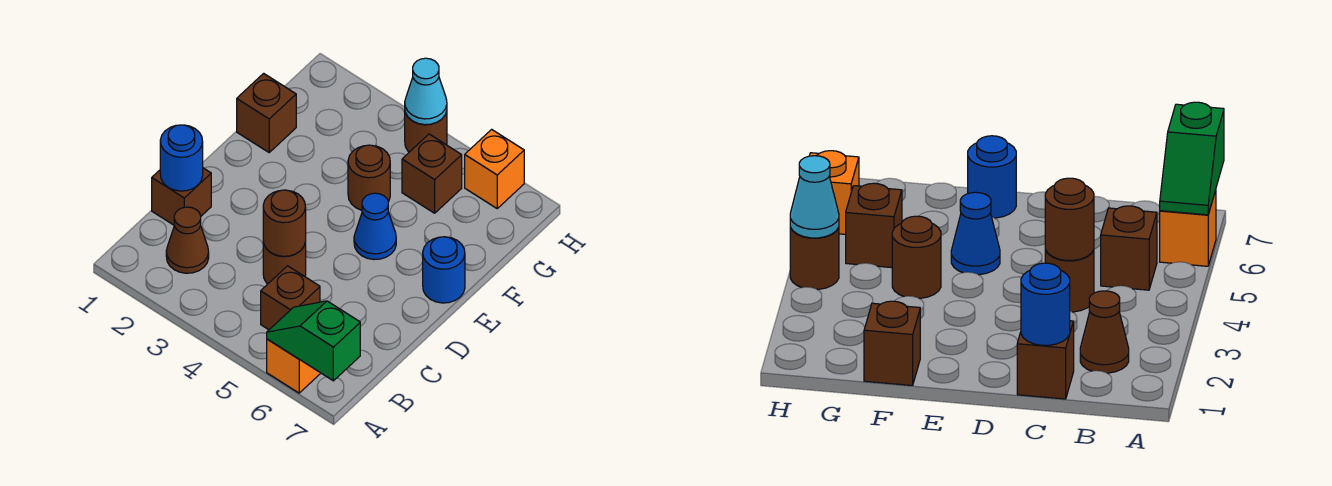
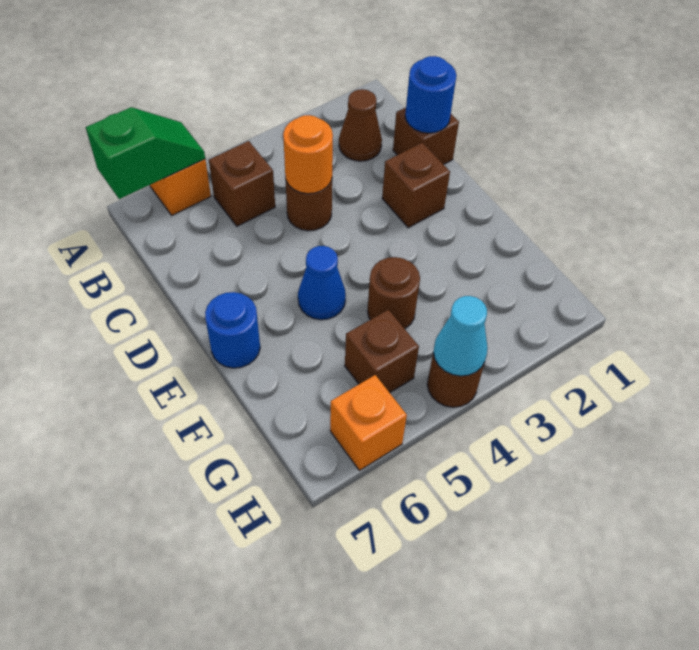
brown 1x1 round brick [263,190,306,256] -> orange 1x1 round brick [283,115,333,194]
brown 1x1 brick [237,73,296,152] -> brown 1x1 brick moved to [382,142,450,228]

